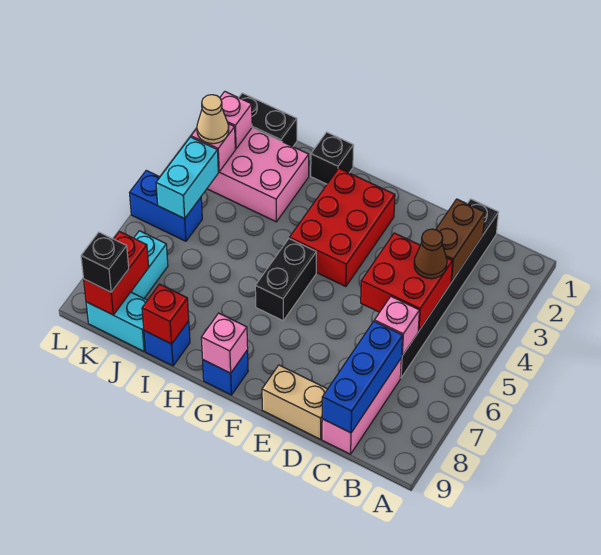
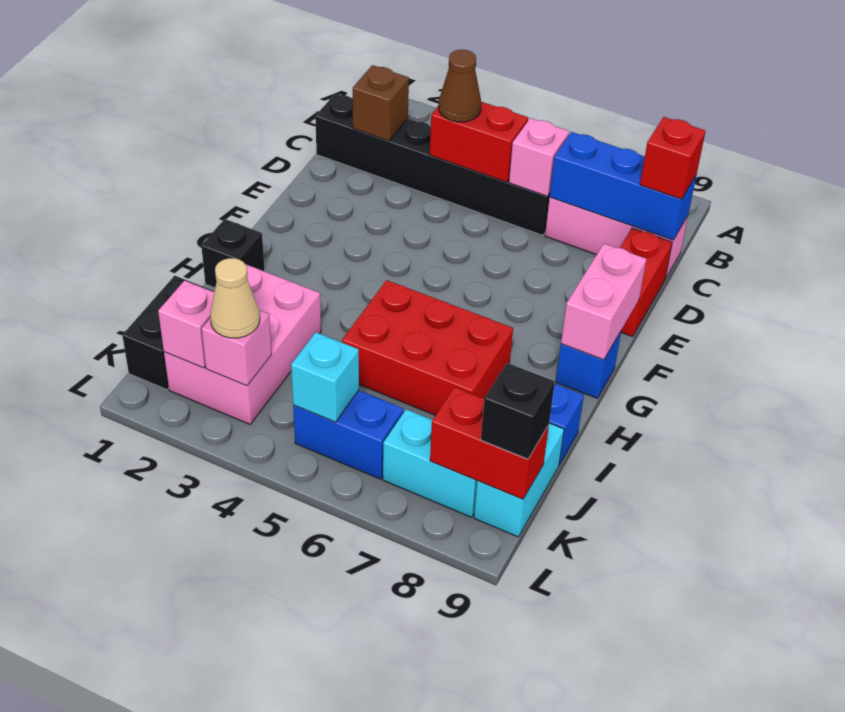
brown 1x2 brick [436,199,485,282] -> brown 1x1 brick [353,65,409,141]
red 2x2 brick [361,233,453,331] -> red 1x2 brick [430,102,528,182]
tan 1x2 brick [262,365,327,439] -> red 1x2 brick [620,228,672,337]
red 2x3 brick [290,168,395,287] -> red 2x3 brick moved to [342,280,513,415]
black 1x2 brick [255,239,316,321] -> none
pink 1x1 brick [201,313,248,373] -> pink 1x2 brick [561,244,646,360]
red 1x1 brick [142,284,189,344] -> red 1x1 brick moved to [640,117,706,199]
cyan 1x2 brick [156,137,218,219] -> cyan 1x1 brick [291,332,359,422]
blue 1x2 brick [130,170,202,241] -> blue 1x2 brick turned to [293,390,404,479]

